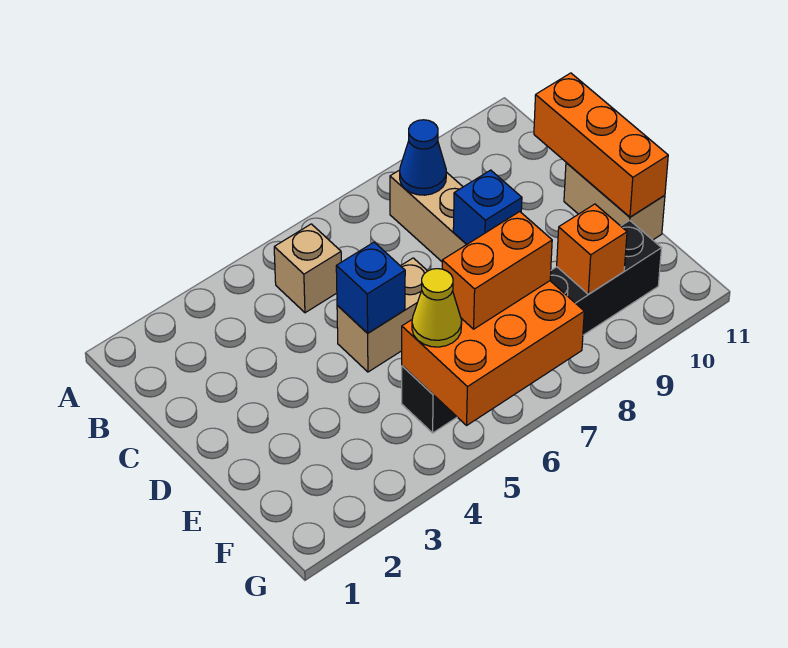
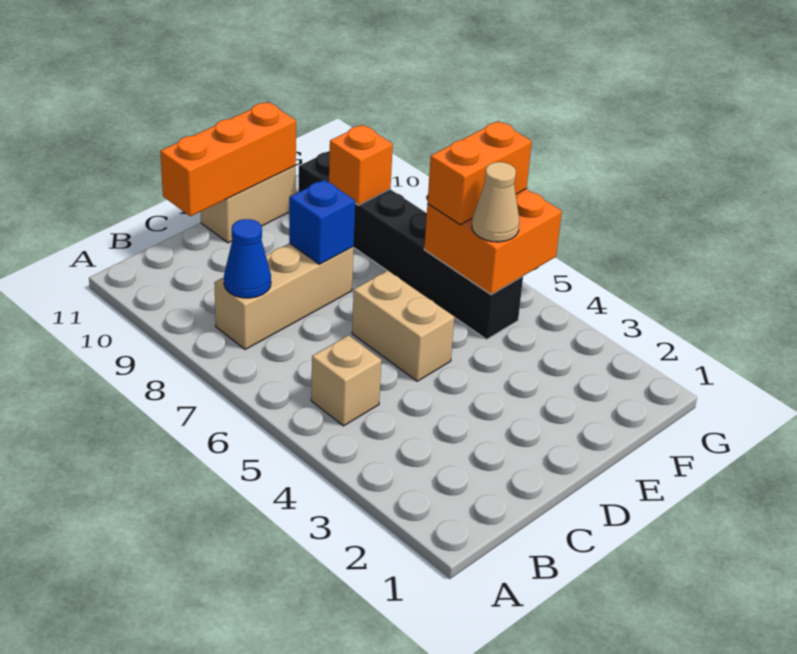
blue 1x1 brick [336,242,405,333] -> none
orange 2x3 brick [402,281,584,425] -> orange 2x2 brick [424,189,562,295]
yellow 1x1 cone [412,269,462,347] -> tan 1x1 cone [472,162,519,242]
orange 1x2 brick [442,212,552,329] -> orange 1x2 brick turned to [428,121,532,225]

